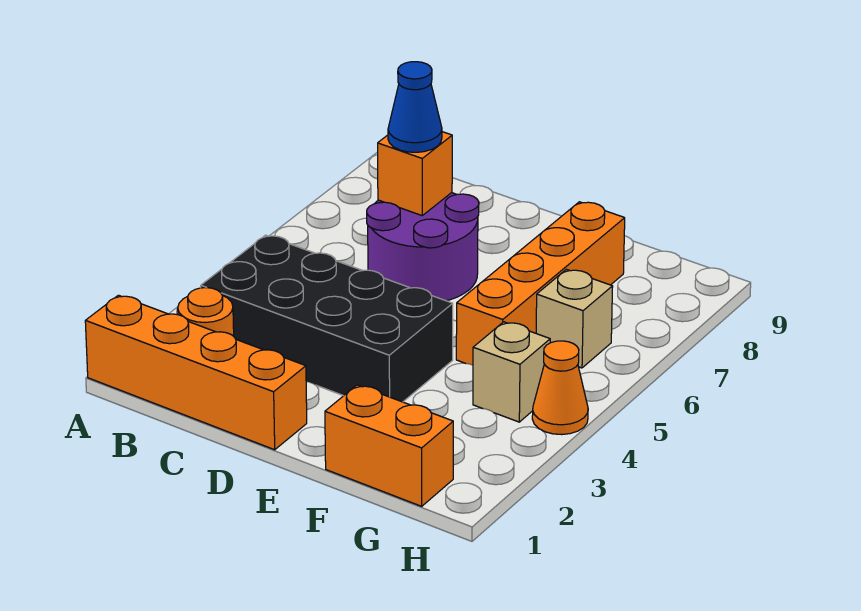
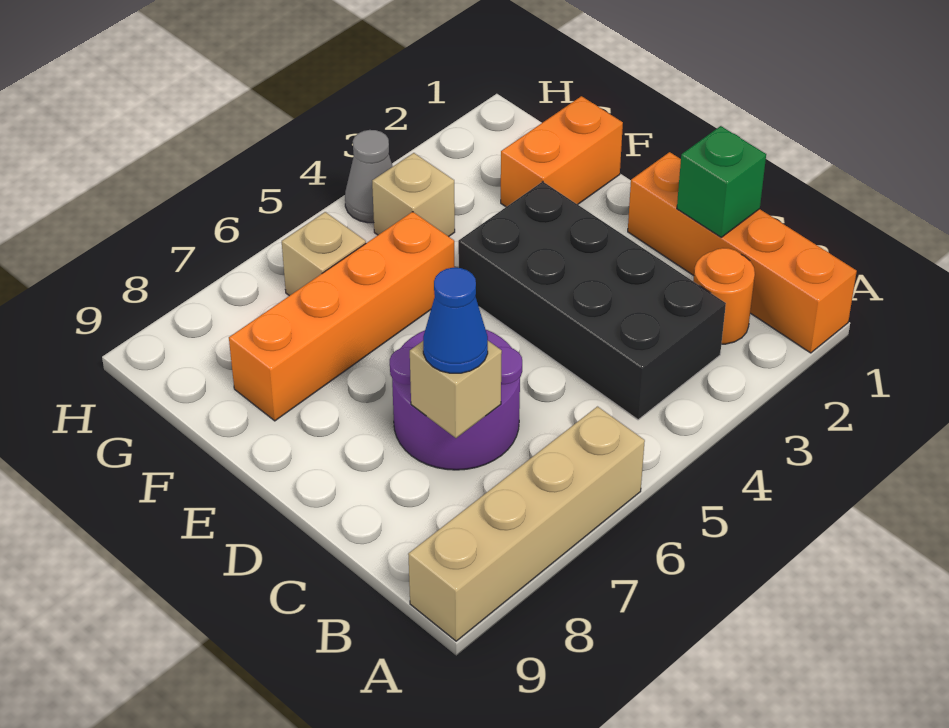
none -> tan 1x4 brick [408,407,645,641]
none -> green 1x1 brick [677,126,766,237]
orange 1x1 brick [378,132,452,215] -> tan 1x1 brick [410,341,502,438]
orange 1x2 brick [325,385,453,506] -> orange 1x2 brick turned to [501,96,623,207]
orange 1x1 cone [532,341,588,435] -> grey 1x1 cone [345,130,393,223]

